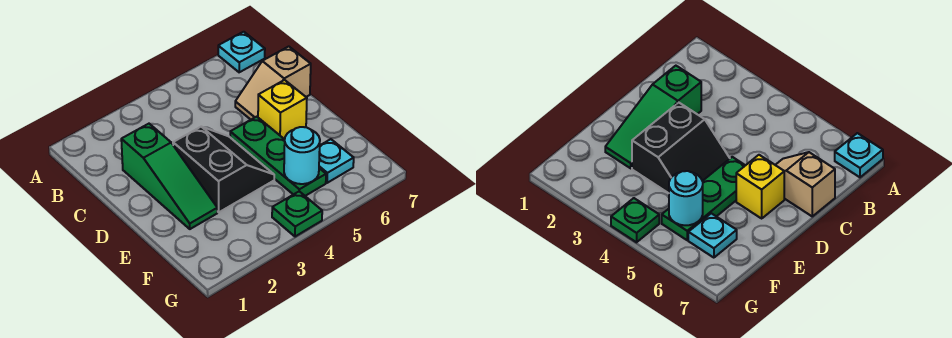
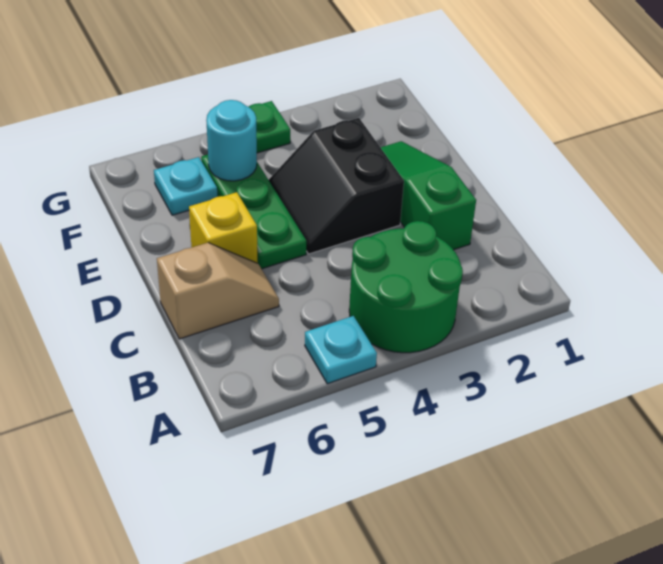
none -> green 2x2 round brick [349,221,463,353]
cyan 1x1 plate [218,32,265,72] -> cyan 1x1 plate moved to [305,316,377,384]

